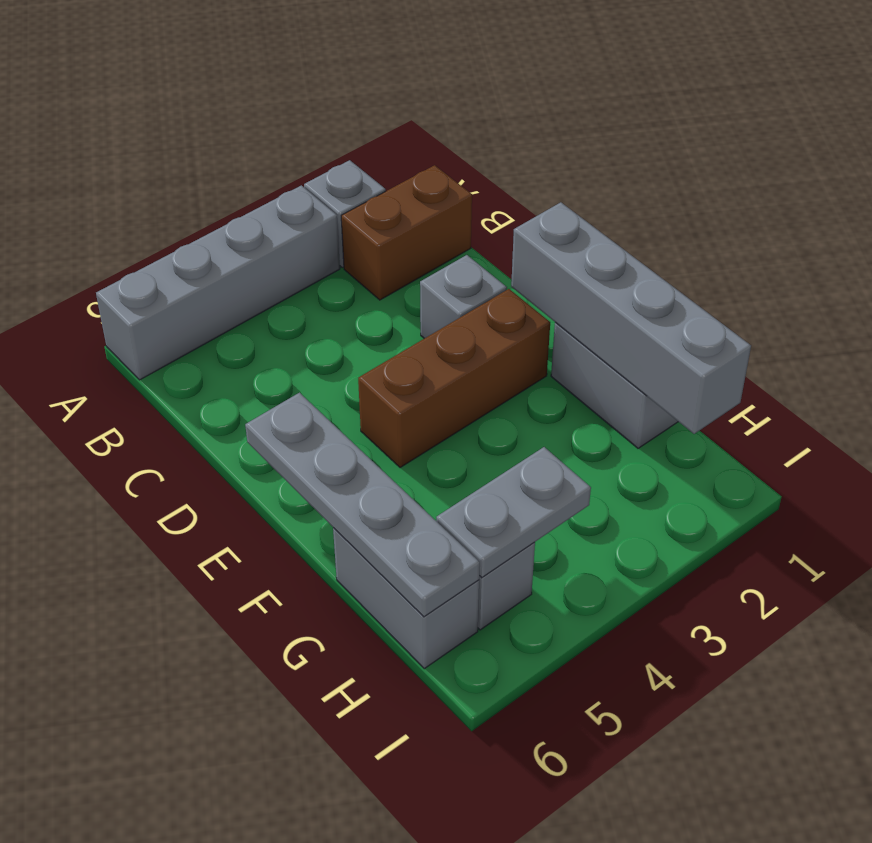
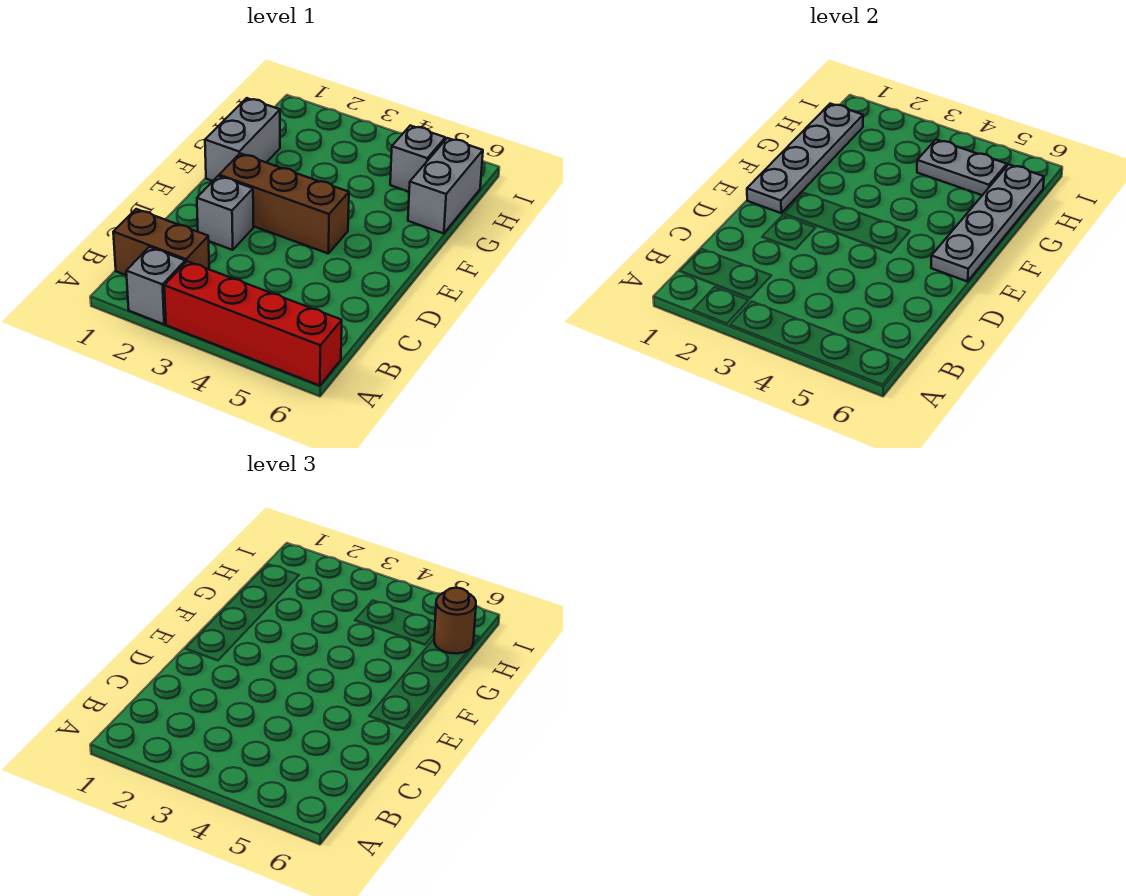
grey 1x4 brick [96,185,340,380] -> red 1x4 brick [164,261,342,386]
grey 1x4 brick [511,202,751,434] -> grey 1x4 plate [747,104,863,213]
none -> brown 1x1 round brick [434,588,476,654]

